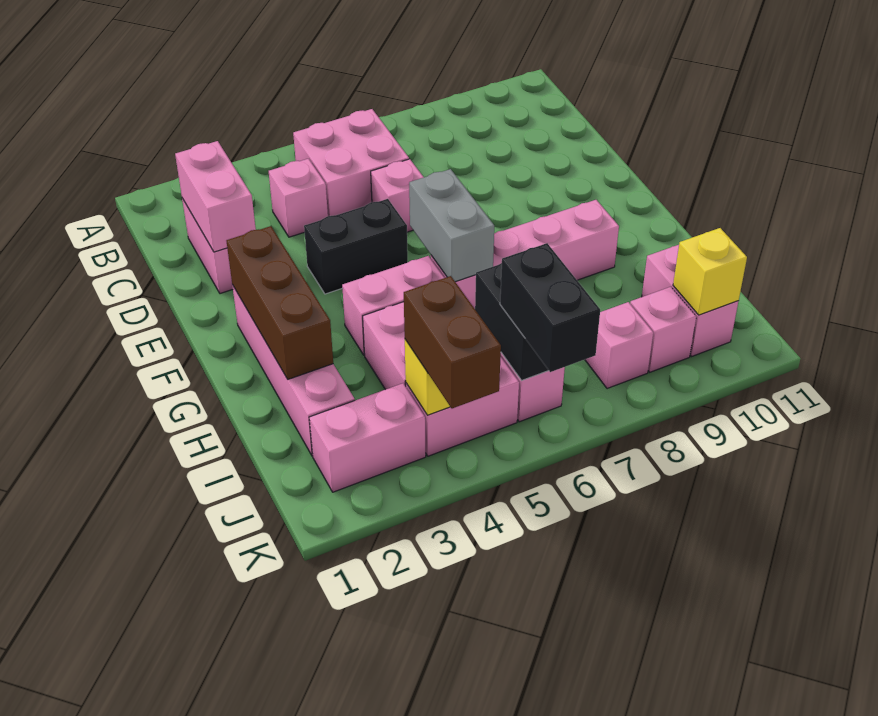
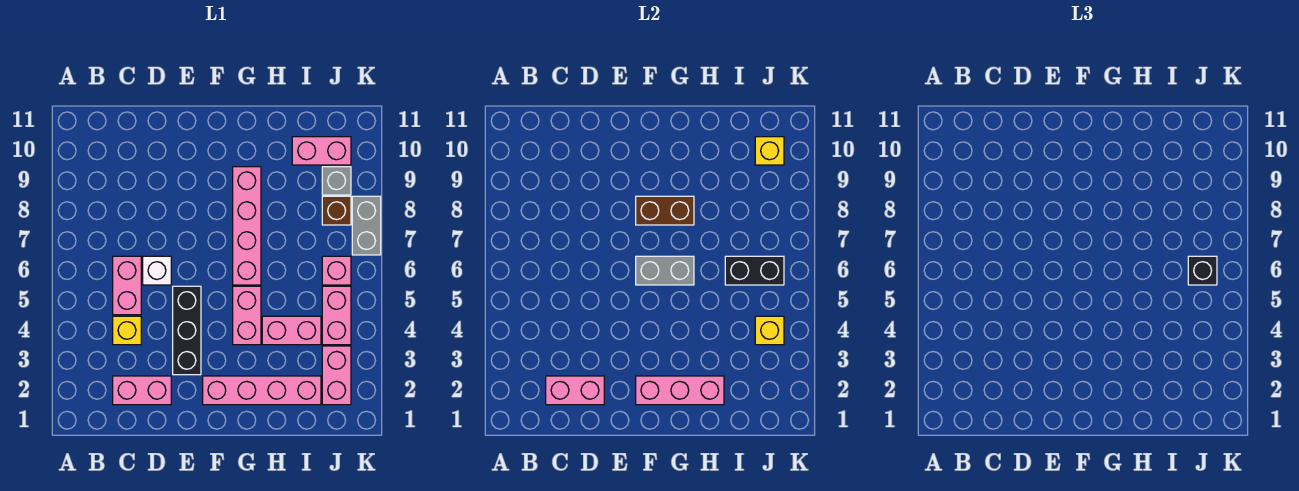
pink 2x2 brick [293,109,409,216] -> pink 1x2 brick [113,256,141,315]
pink 1x1 brick [269,159,328,237] -> yellow 1x1 brick [113,316,141,345]
pink 1x1 brick [371,159,424,232] -> white 1x1 brick [143,256,171,285]
black 1x2 brick [304,199,408,294] -> black 1x3 brick [173,286,201,375]
brown 1x3 brick [226,226,333,379] -> pink 1x3 brick [636,376,724,405]
brown 1x2 brick [404,276,501,408] -> brown 1x2 brick moved to [636,196,694,225]
black 1x2 brick [500,243,600,372] -> black 1x1 brick [1188,256,1217,285]
pink 1x1 brick [585,302,653,389] -> brown 1x1 brick [322,196,351,225]
pink 1x1 brick [630,287,696,372] -> grey 1x1 brick [322,167,351,195]
none -> grey 1x2 brick [352,196,381,255]

